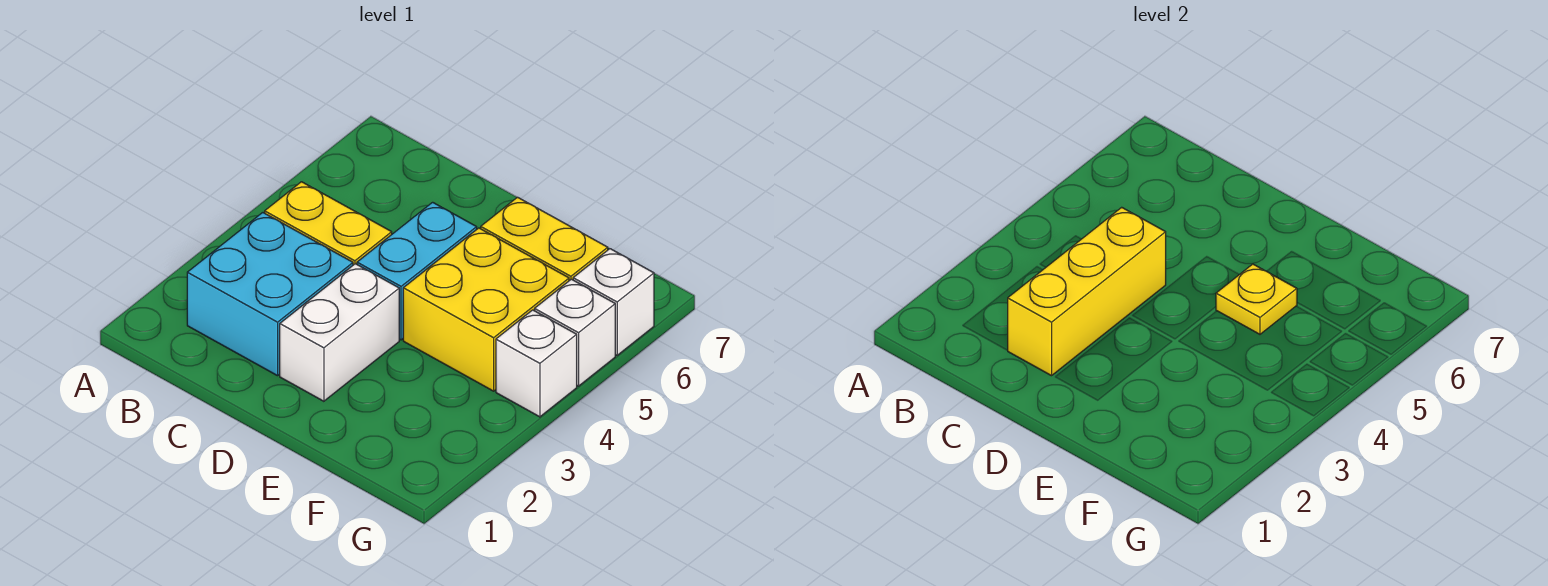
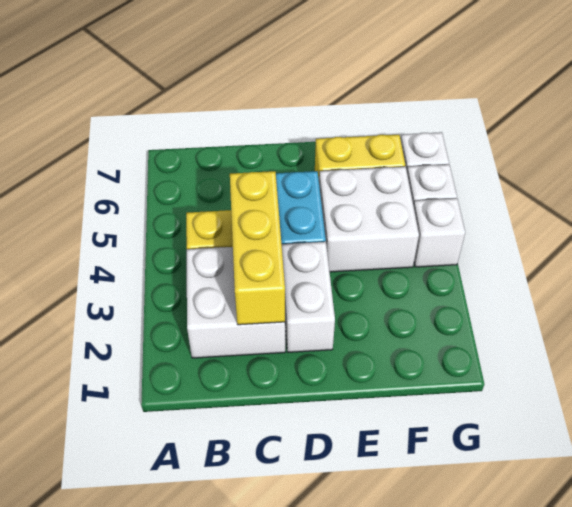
cyan 2x2 brick [187,213,353,376] -> white 2x2 brick [187,247,285,358]
yellow 2x2 brick [403,228,569,391] -> white 2x2 brick [319,167,419,272]
yellow 1x1 plate [1216,264,1297,334] -> none

